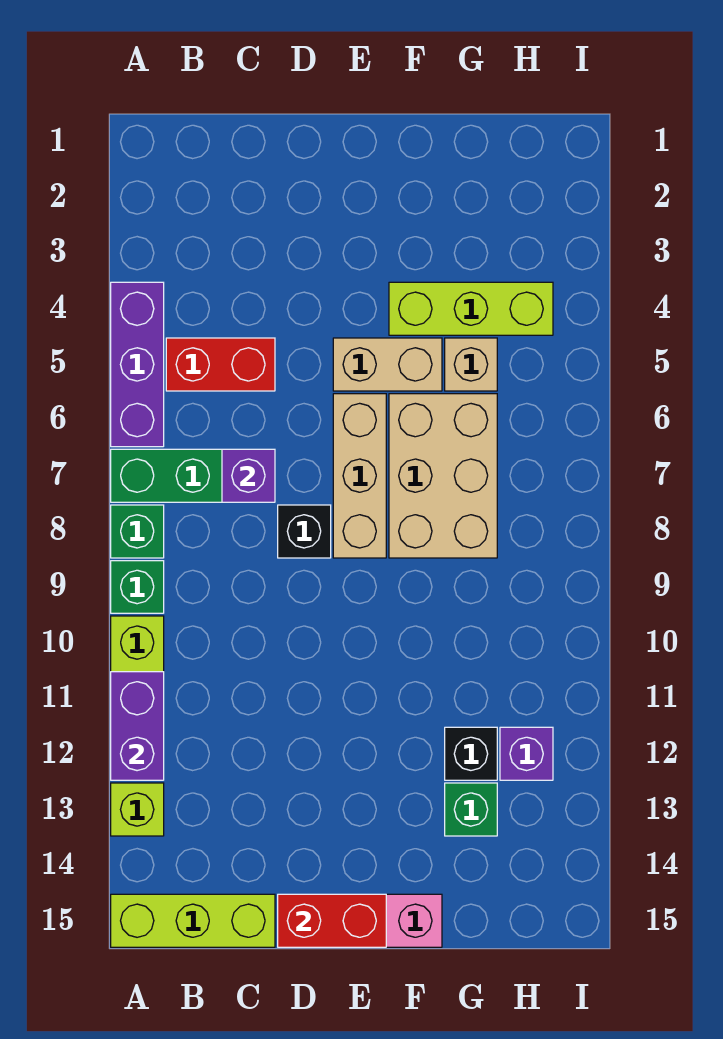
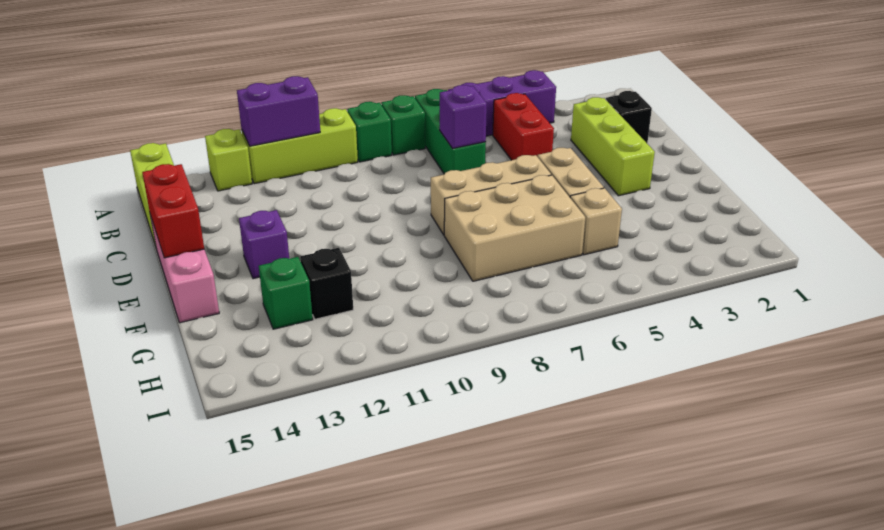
black 1x1 brick [278,505,331,558] -> black 1x1 brick moved to [606,91,652,143]
lime 1x3 brick [389,282,553,335] -> lime 1x3 brick moved to [571,97,655,196]
purple 1x1 brick [500,727,553,780] -> purple 1x1 brick moved to [239,210,289,279]

